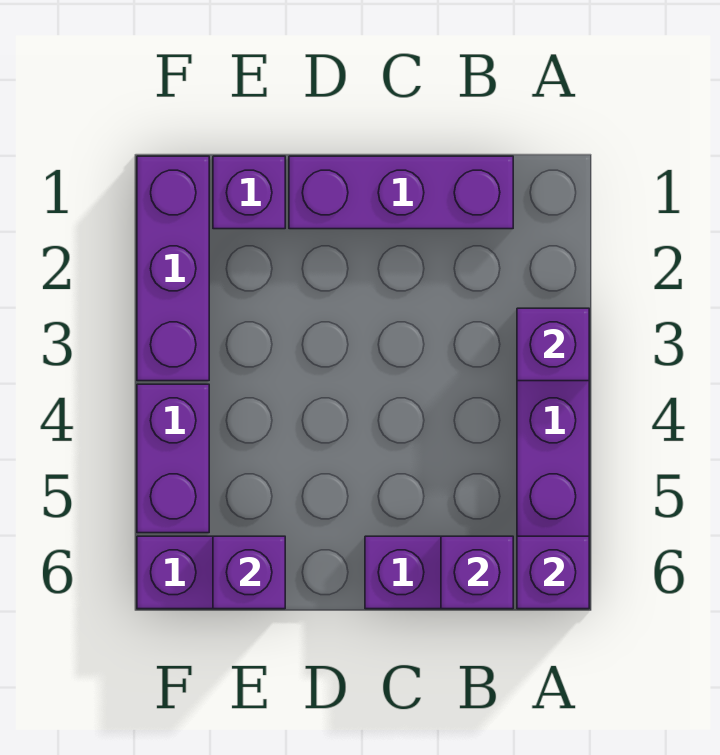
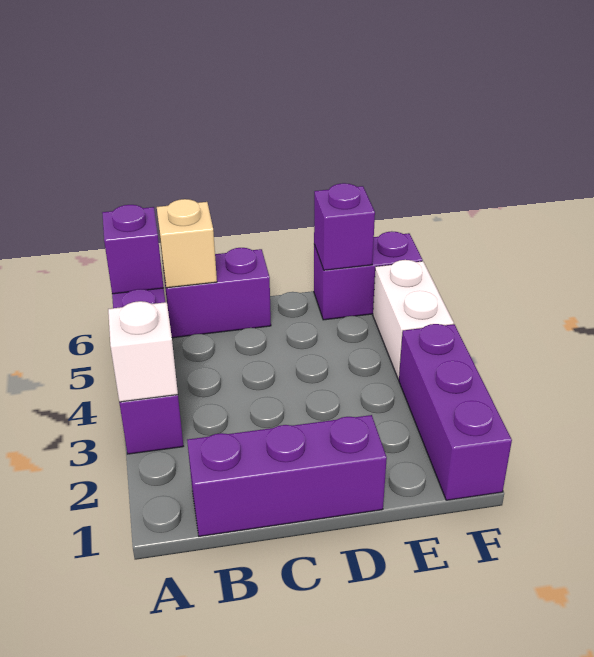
purple 1x1 brick [517,308,589,381] -> white 1x1 brick [108,301,178,402]
purple 1x1 brick [441,536,513,609] -> tan 1x1 brick [157,199,217,288]
purple 1x1 brick [213,156,285,229] -> none
purple 1x2 brick [137,384,209,533] -> white 1x2 brick [373,260,454,379]

